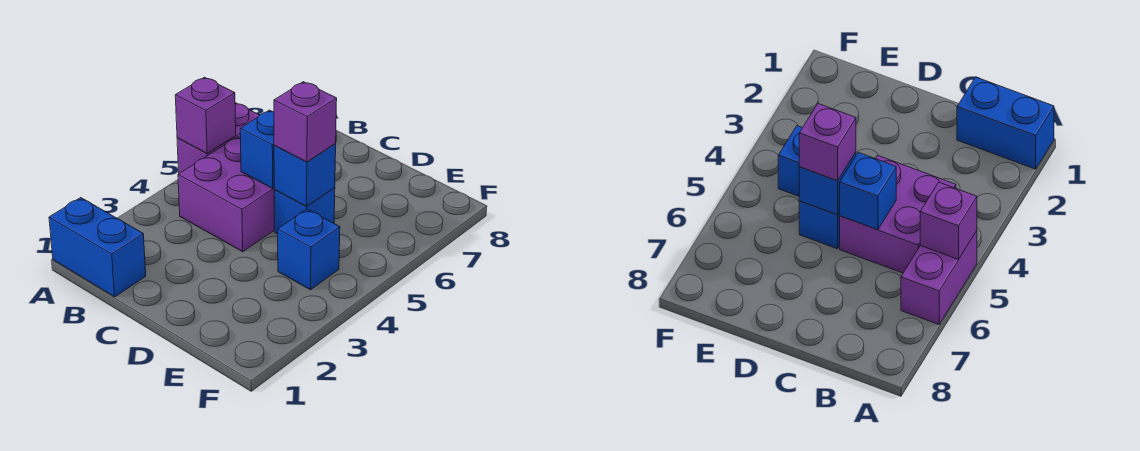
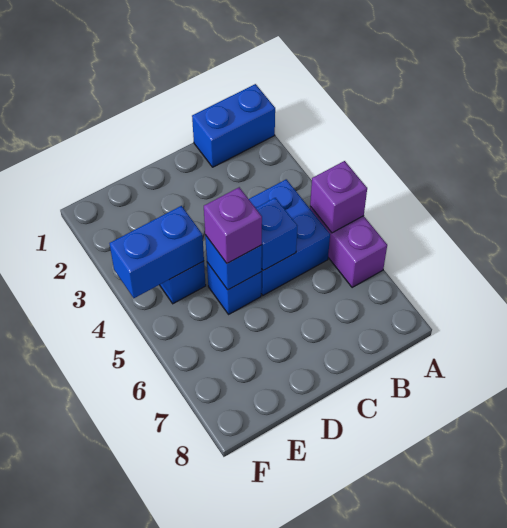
purple 2x2 brick [178,137,274,252] -> blue 2x2 brick [249,179,330,295]
none -> blue 1x2 brick [110,206,204,298]

